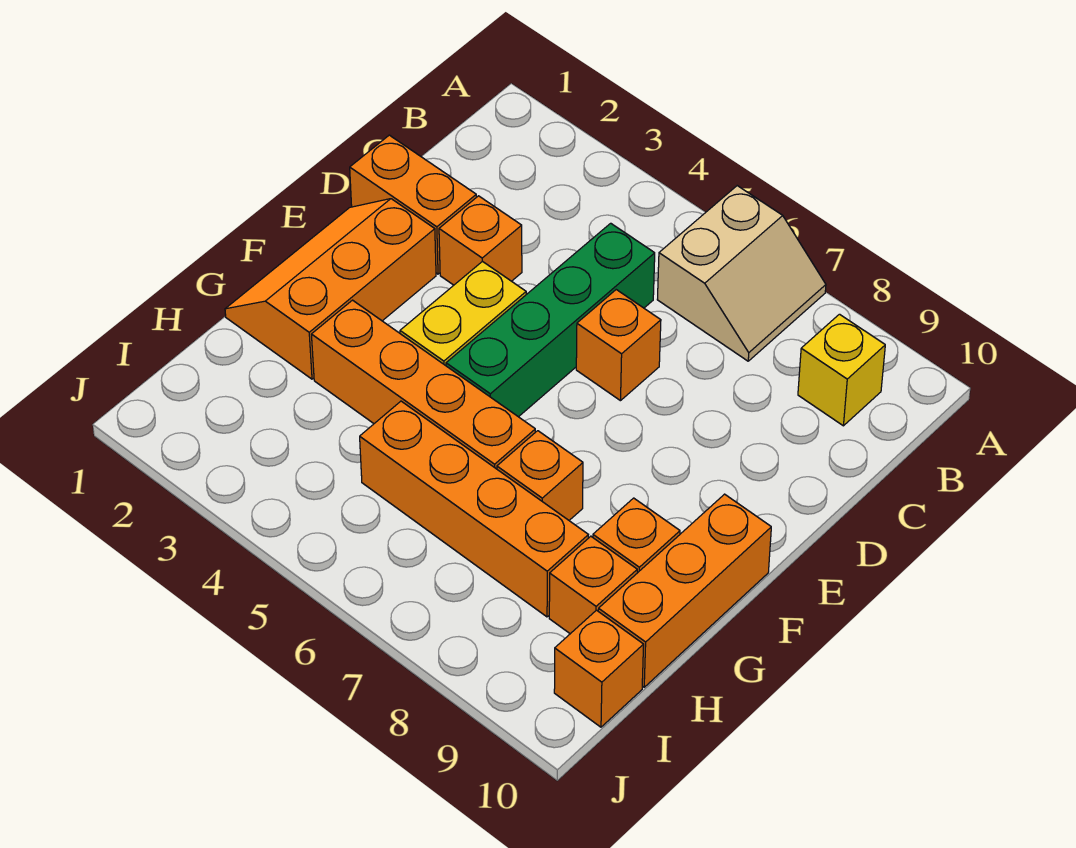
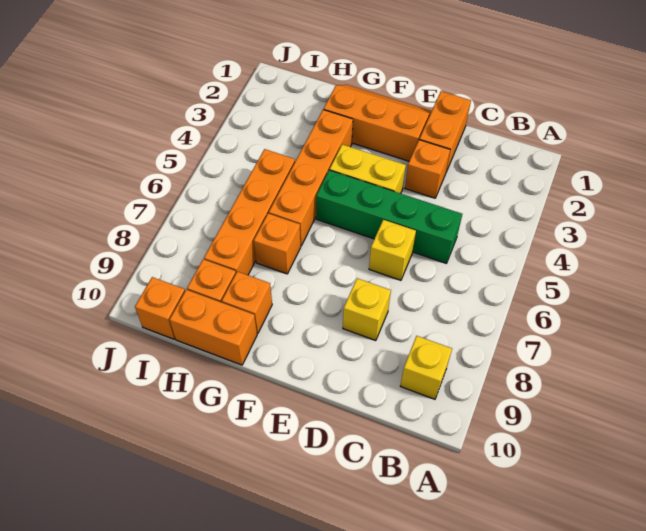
tan 2x2 slope [657,186,826,361] -> none
orange 1x1 brick [576,290,661,401] -> yellow 1x1 brick [369,220,416,280]
none -> yellow 1x1 brick [343,278,391,341]
orange 1x3 brick [598,494,771,687] -> orange 1x2 brick [170,290,257,365]

